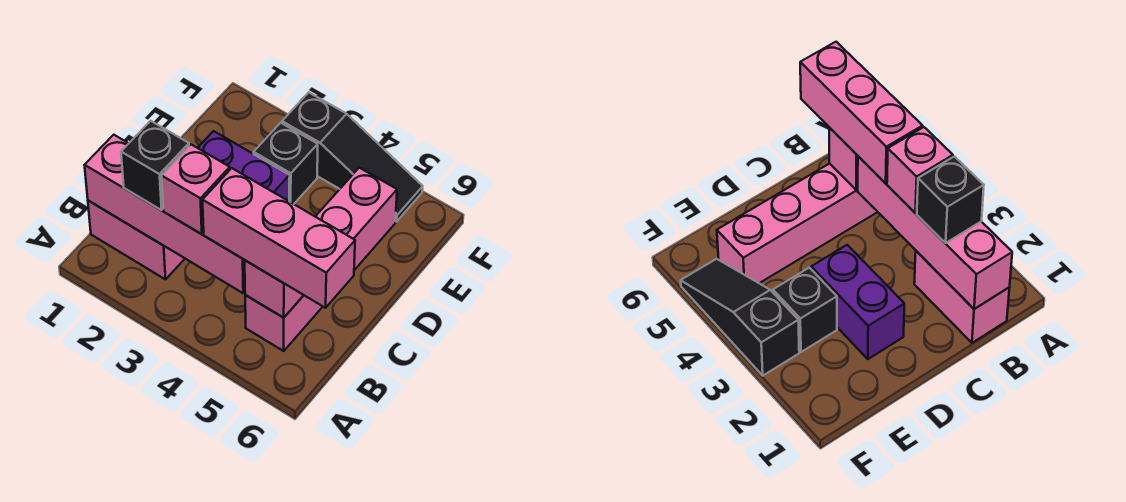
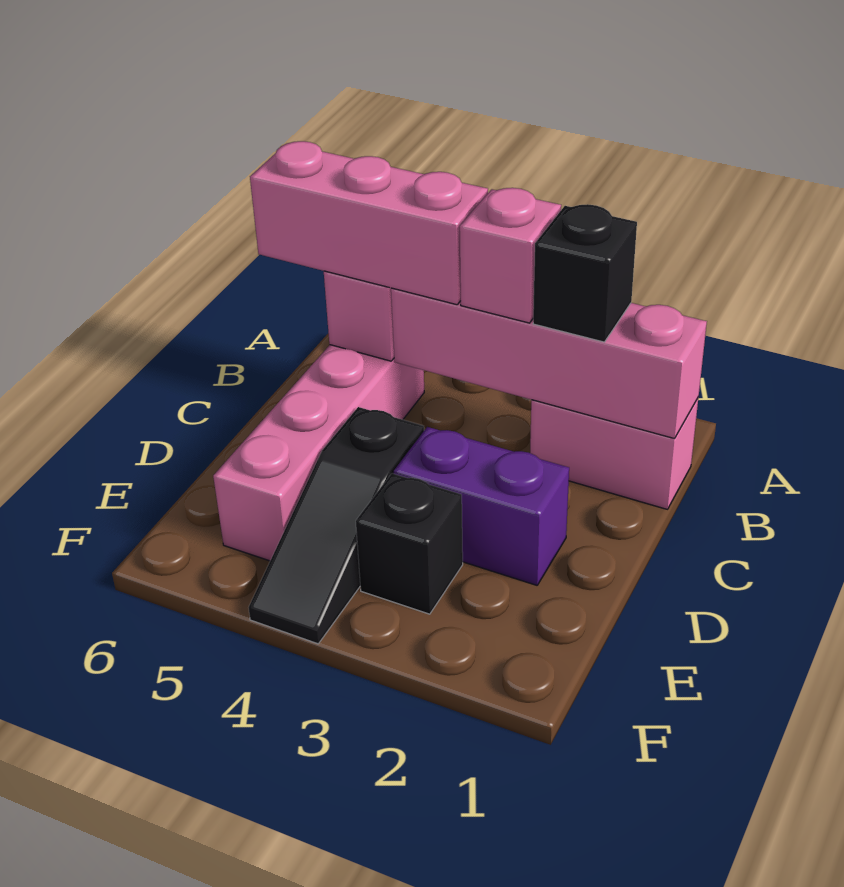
black 1x3 slope [282,92,423,222] -> black 1x3 slope turned to [249,407,424,644]

